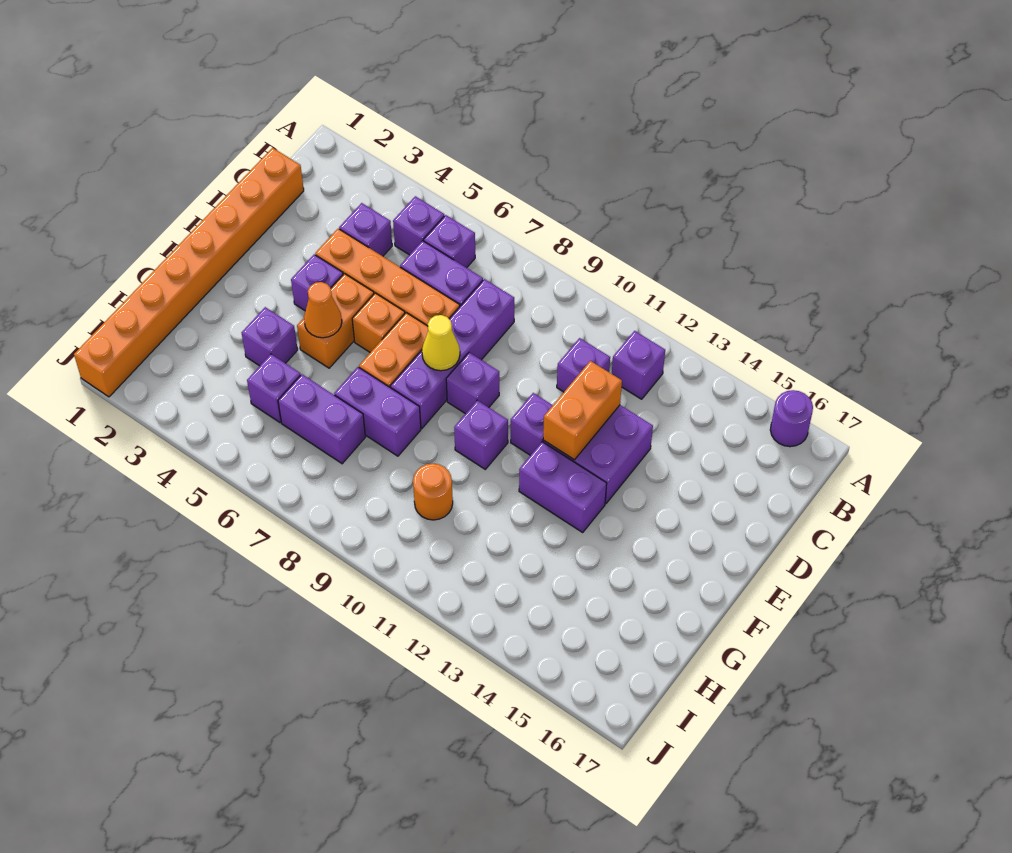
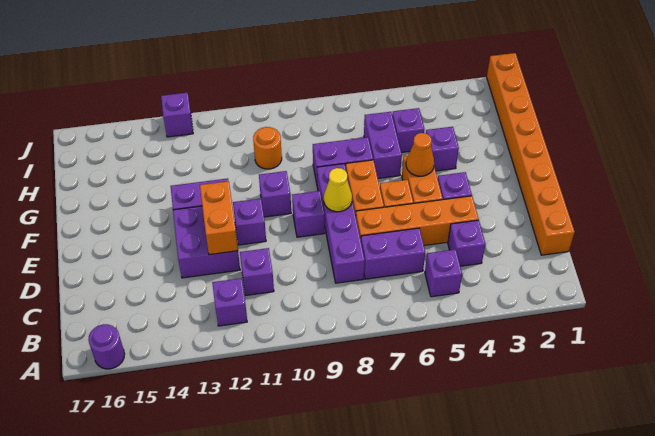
purple 1x1 brick [424,215,475,268] -> purple 1x1 brick moved to [161,93,193,137]
purple 1x2 brick [278,374,365,464] -> purple 1x2 brick turned to [364,112,402,178]

